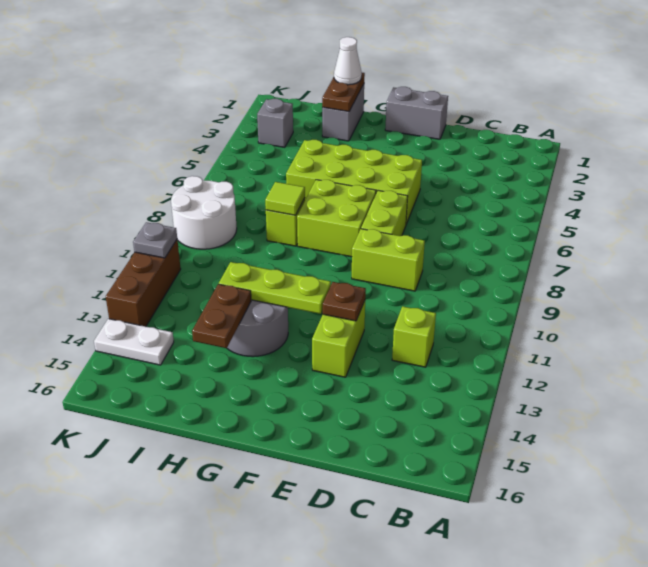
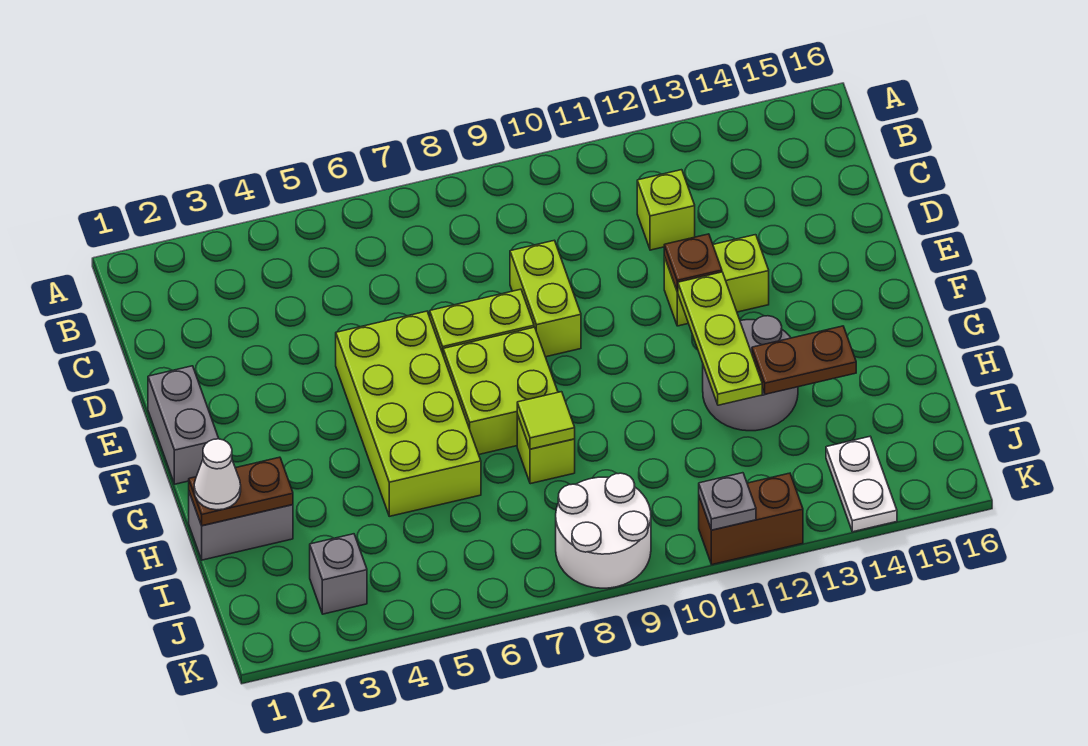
brown 1x3 brick [106,240,181,326] -> brown 1x2 brick [699,473,803,565]

